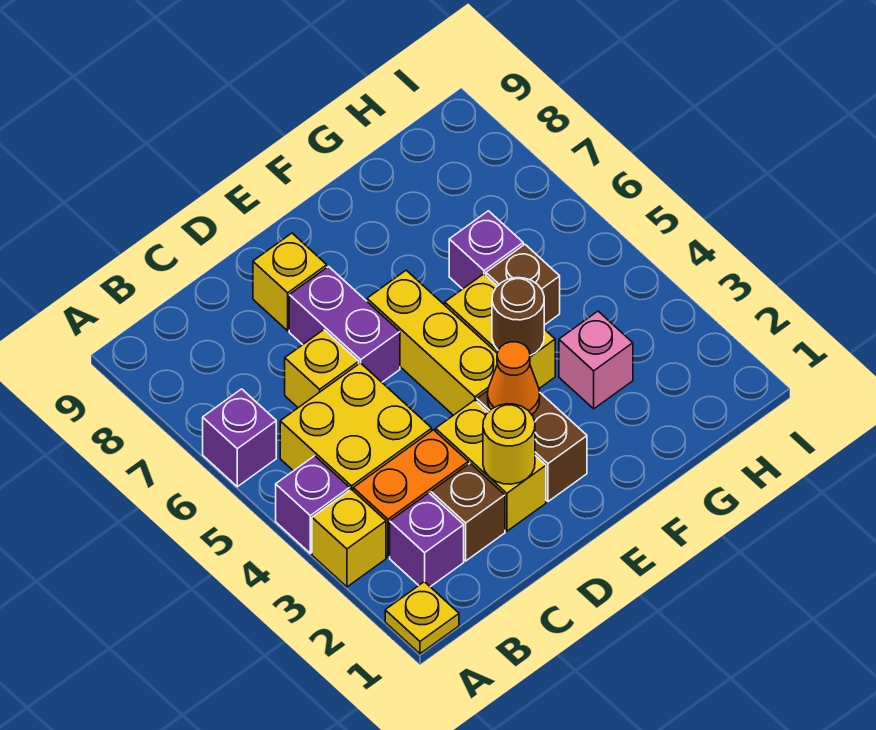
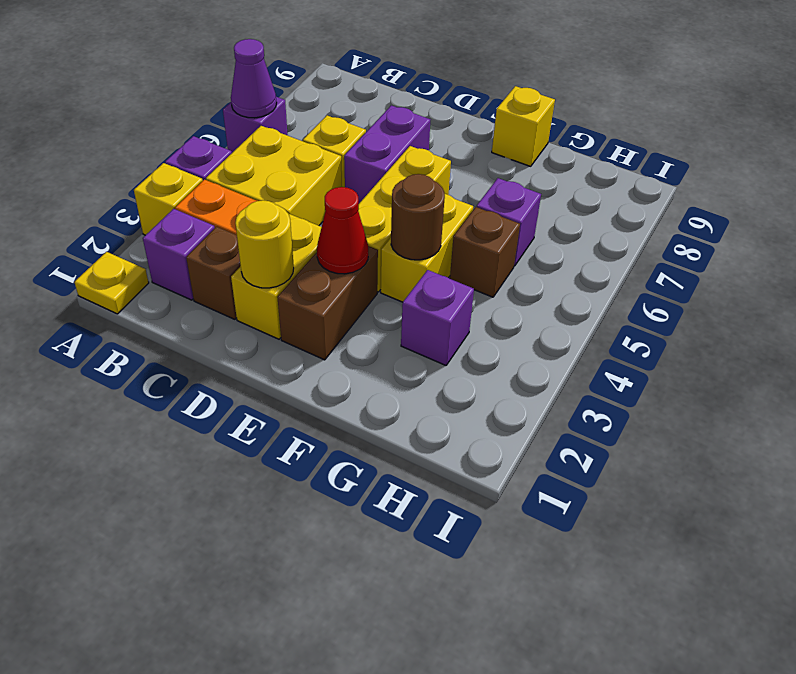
none -> purple 1x1 cone [231,39,277,118]
yellow 1x1 brick [253,233,327,331] -> yellow 1x1 brick moved to [492,86,555,166]
orange 1x1 cone [488,342,540,415] -> red 1x1 cone [317,187,368,274]
pink 1x1 brick [559,311,633,409] -> purple 1x1 brick [401,270,474,365]

